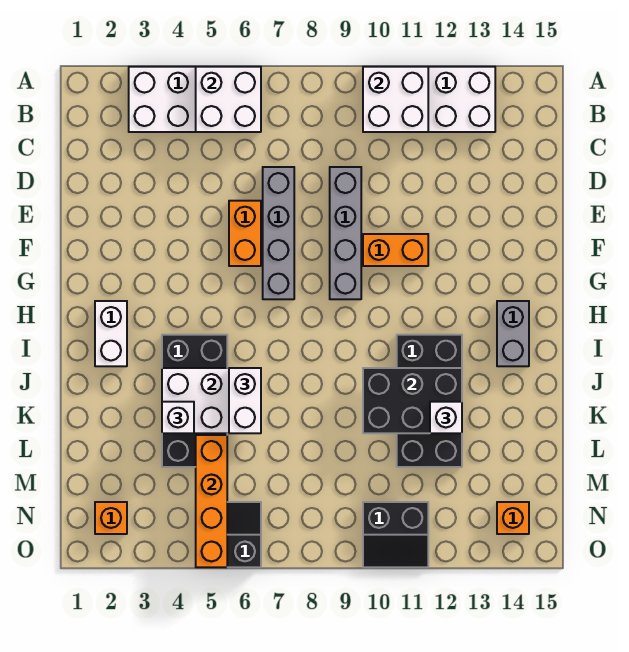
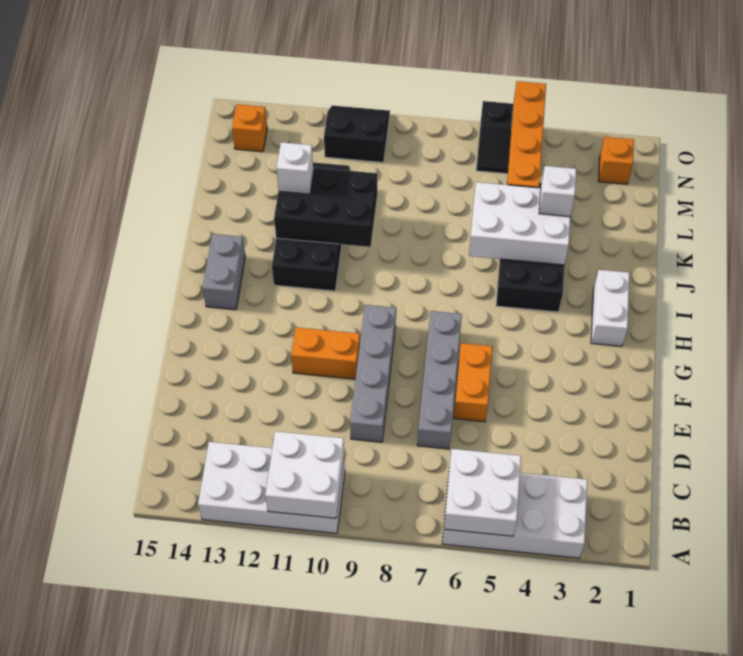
white 1x2 brick [229,368,261,433] -> none

